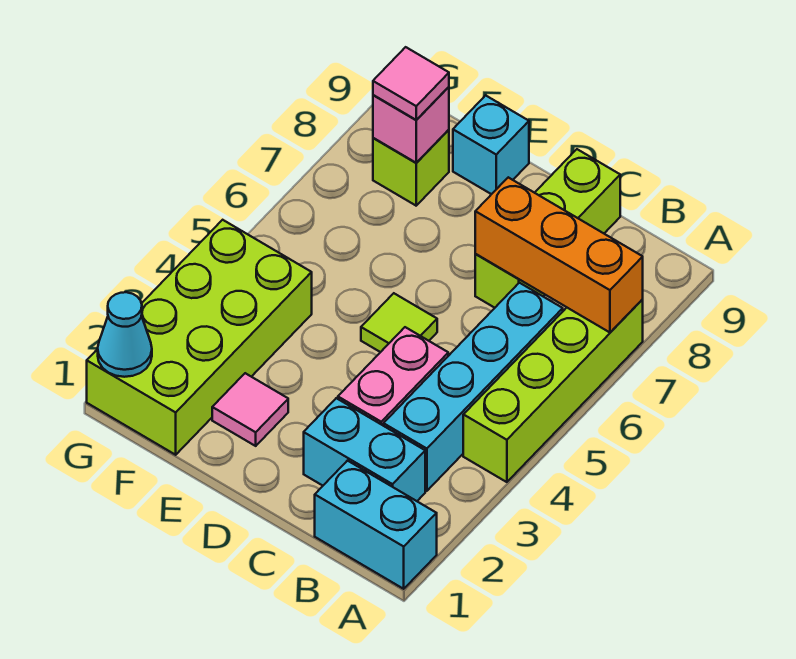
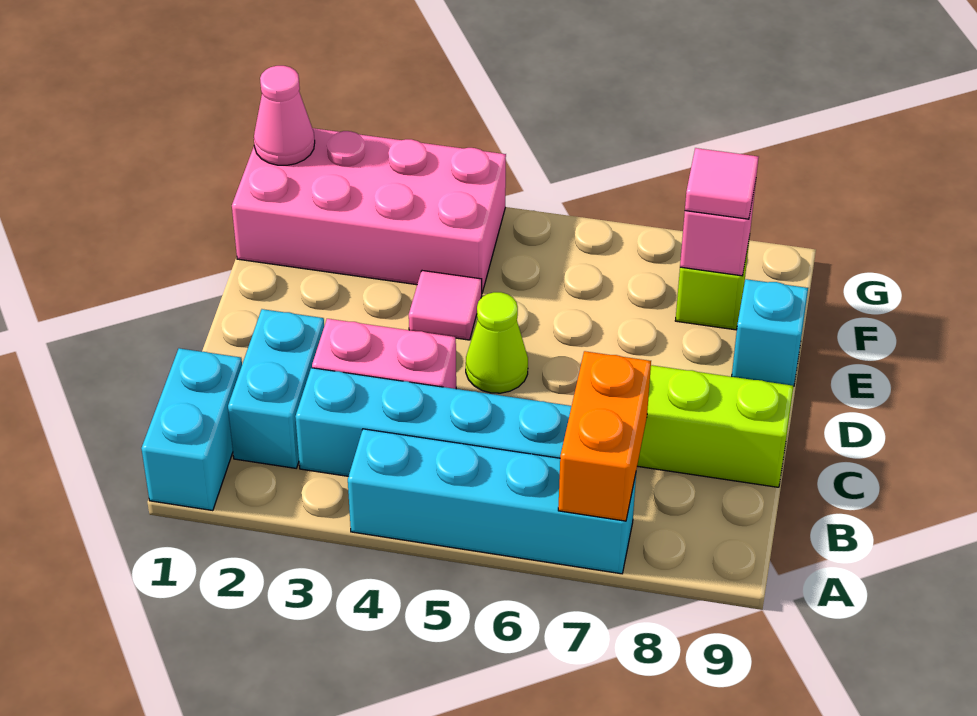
lime 1x4 brick [463,299,643,482] -> cyan 1x4 brick [348,429,636,574]
orange 1x3 brick [475,177,643,332] -> orange 1x2 brick [558,351,651,521]
lime 1x1 tile [361,293,437,352] -> lime 1x1 cone [466,292,528,393]
pink 1x1 tile [212,373,288,446] -> pink 1x1 tile moved to [409,271,482,340]
lime 2x4 brick [87,220,312,455] -> pink 2x4 brick [232,128,506,292]
cyan 1x1 cone [98,292,152,377] -> pink 1x1 cone [254,66,315,165]

